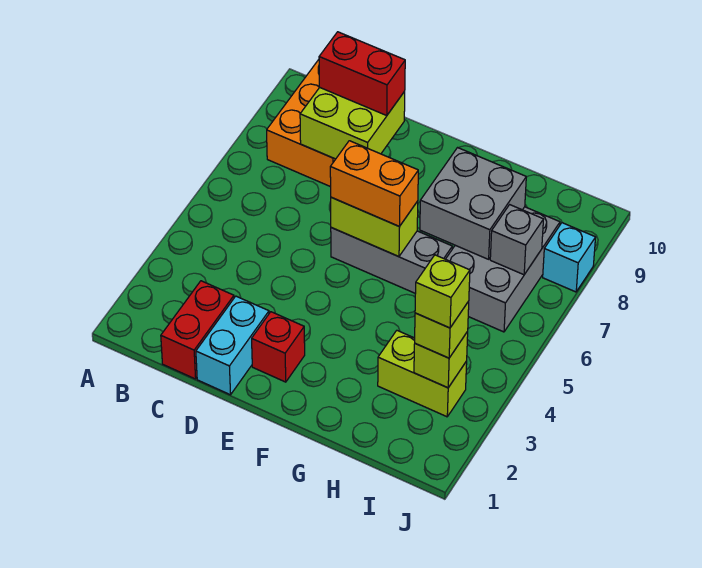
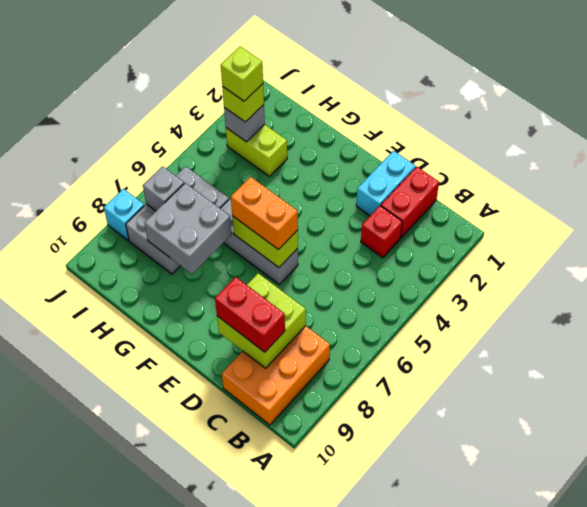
red 1x1 brick [252,312,305,382] -> red 1x1 brick moved to [361,206,402,258]
lime 1x1 brick [414,332,468,388] -> grey 1x1 brick [224,105,265,142]

